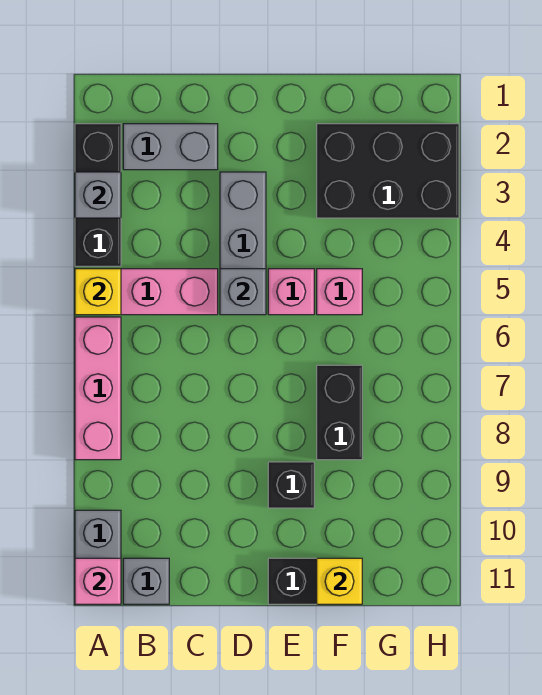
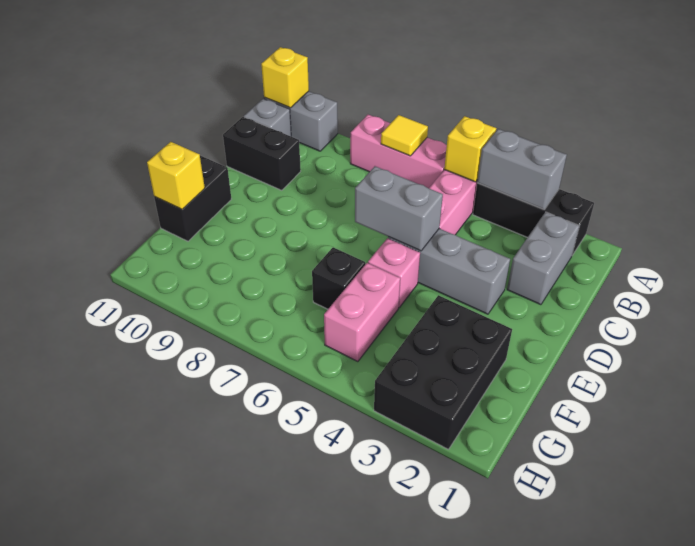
grey 1x1 brick [75,172,121,218] -> grey 1x2 brick [477,129,567,210]
none -> yellow 1x1 tile [381,115,428,156]
pink 1x1 brick [75,558,121,604] -> yellow 1x1 brick [261,47,309,108]
grey 1x1 brick [220,269,266,315] -> grey 1x2 brick [355,166,443,251]
black 1x1 brick [268,462,314,508] -> black 1x1 brick moved to [312,247,365,309]
pink 1x1 brick [317,269,362,315] -> pink 1x2 brick [324,263,400,362]
black 1x2 brick [317,365,362,460] -> black 1x2 brick moved to [223,117,301,190]

